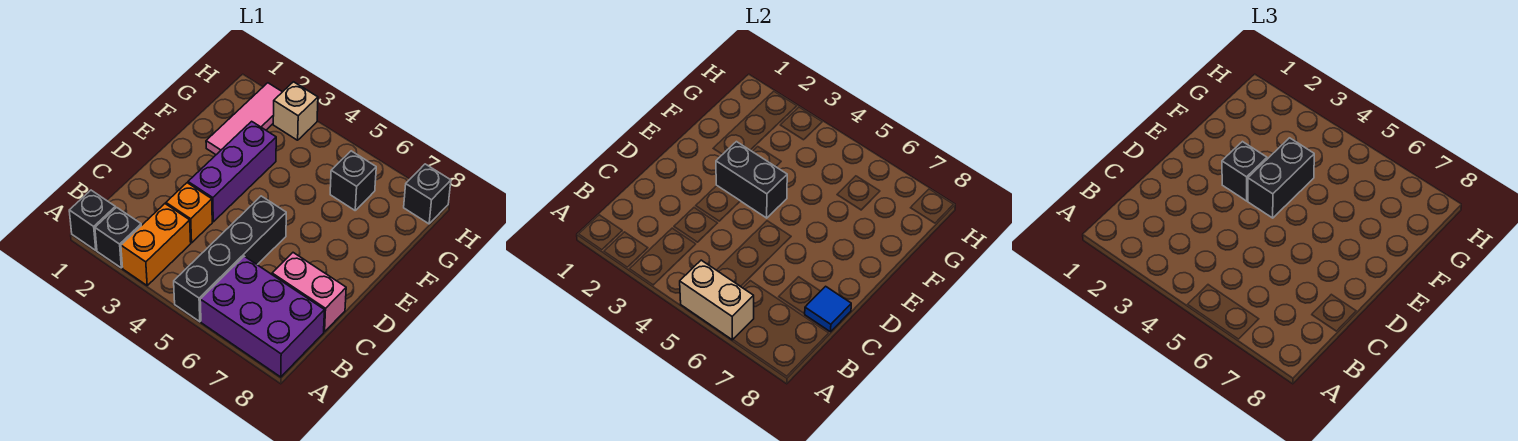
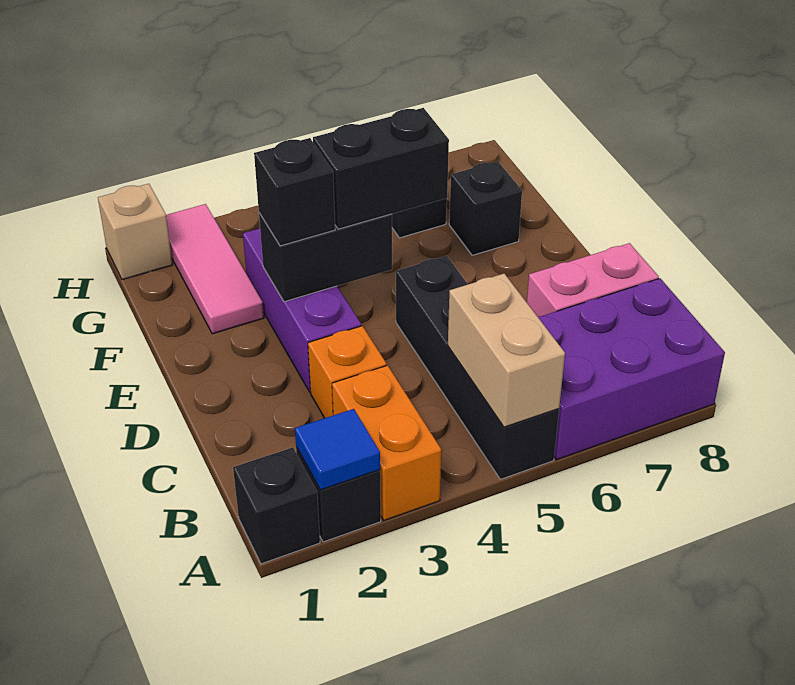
tan 1x2 brick [680,260,754,340] -> tan 1x2 brick turned to [448,274,565,427]
blue 1x1 tile [805,286,851,332] -> blue 1x1 tile moved to [295,409,380,490]
black 1x2 brick [1248,138,1314,218] -> black 1x2 brick turned to [313,108,449,229]
tan 1x1 brick [273,82,318,140] -> tan 1x1 brick moved to [98,184,173,280]
black 1x1 brick [404,164,451,224] -> black 1x1 brick moved to [449,161,522,255]

